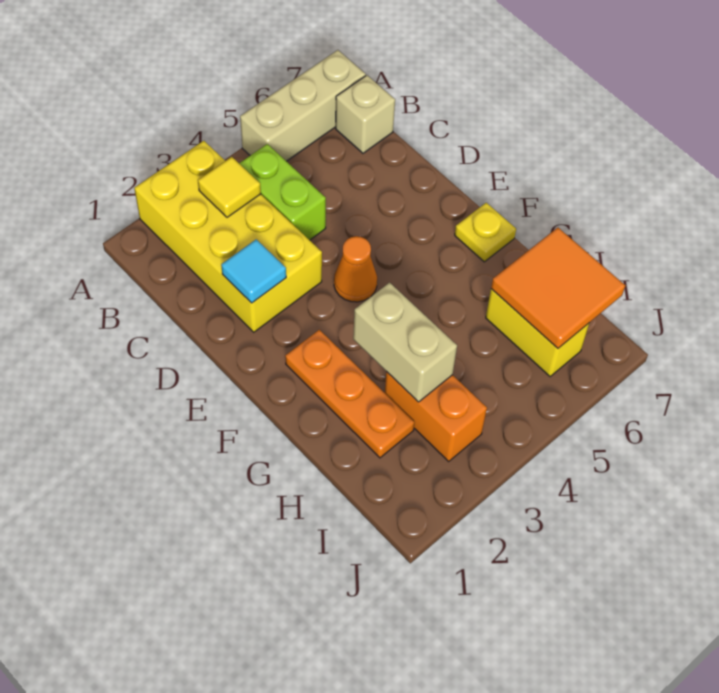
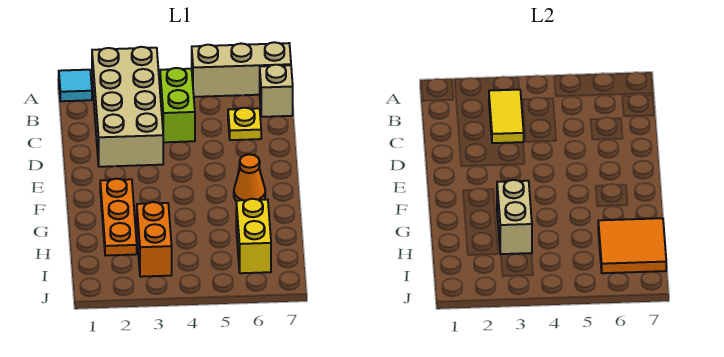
yellow 2x4 brick [134,141,322,332] -> tan 2x4 brick [92,47,163,167]
yellow 1x1 tile [198,157,261,217] -> yellow 1x2 tile [489,90,524,143]
cyan 1x1 tile [221,239,286,303] -> cyan 1x1 tile moved to [59,70,92,101]
orange 1x1 cone [334,236,377,302] -> orange 1x1 cone moved to [234,154,265,201]
yellow 1x1 plate [455,203,516,262] -> yellow 1x1 plate moved to [228,108,261,140]

